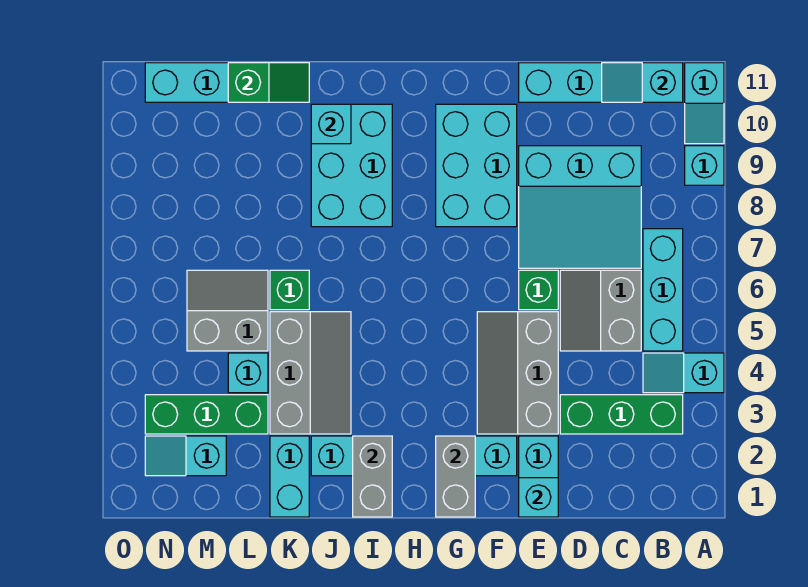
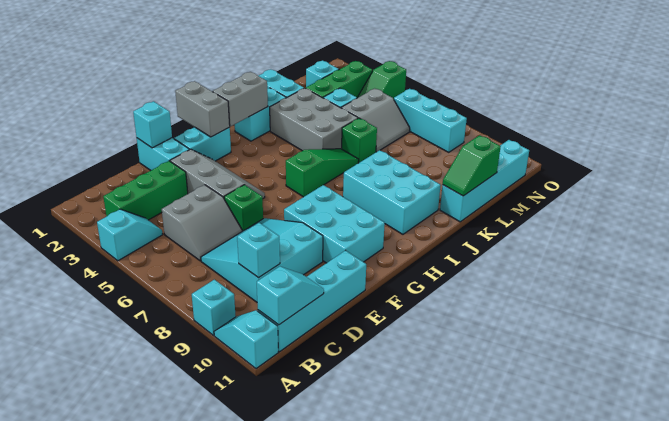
cyan 1x3 brick [643,229,683,351] -> cyan 1x3 brick moved to [394,89,467,152]
grey 2x2 slope [560,270,641,351] -> grey 2x2 slope turned to [162,185,242,261]
none -> green 1x3 slope [286,149,359,197]
grey 1x2 brick [353,436,392,517] -> grey 1x2 brick turned to [213,72,268,126]
grey 2x3 slope [270,312,351,434] -> grey 2x3 brick [270,88,358,151]
cyan 1x1 brick [311,104,351,144] -> cyan 1x1 brick moved to [237,223,280,278]
none -> green 1x2 slope [357,61,406,99]

